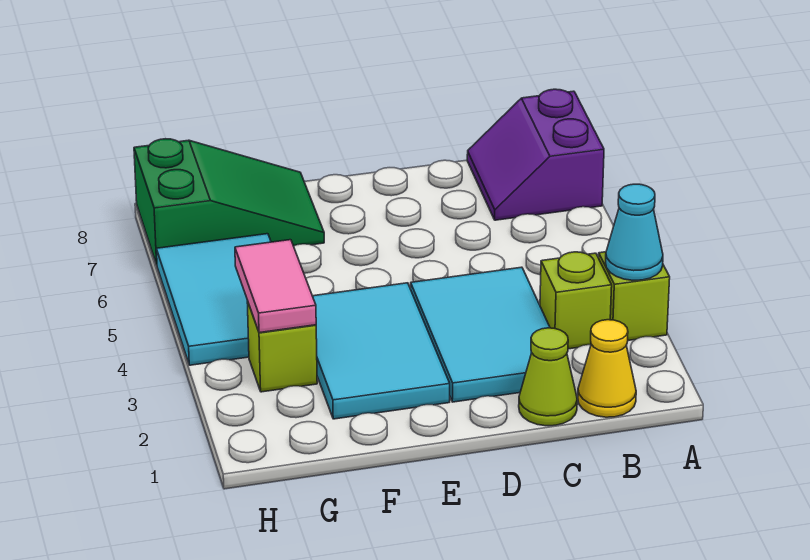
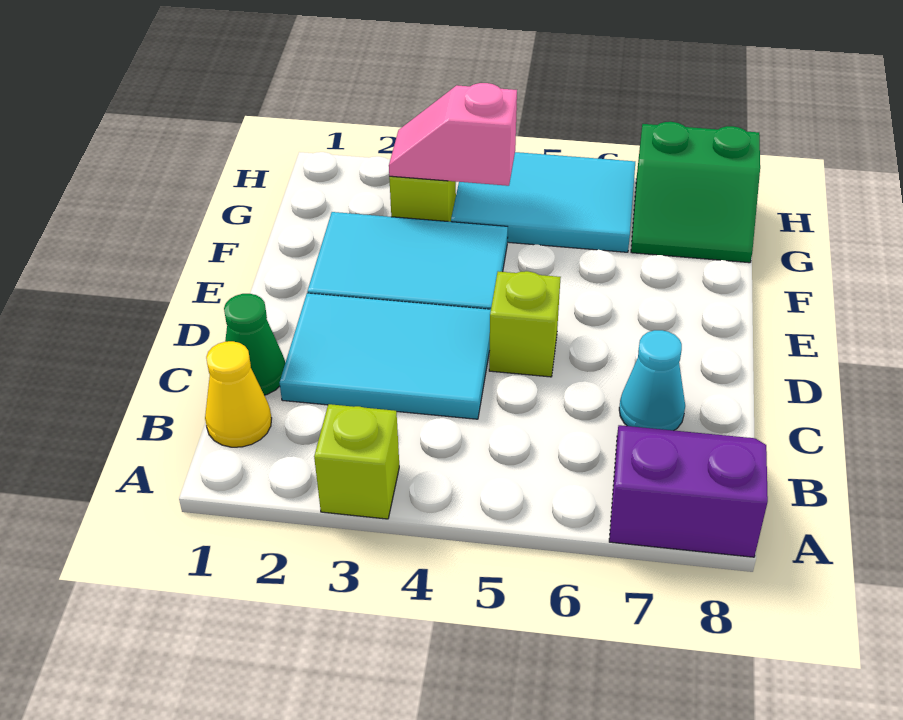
cyan 1x1 cone [606,184,663,280] -> cyan 1x1 cone moved to [619,330,685,430]
lime 1x1 brick [540,252,612,349] -> lime 1x1 brick moved to [489,271,561,377]
lime 1x1 cone [519,328,577,426] -> green 1x1 cone [224,294,285,395]
green 2x3 slope [134,139,324,265] -> green 2x2 slope [631,122,760,263]
pink 1x2 tile [235,240,316,333] -> pink 1x2 slope [389,83,517,186]

